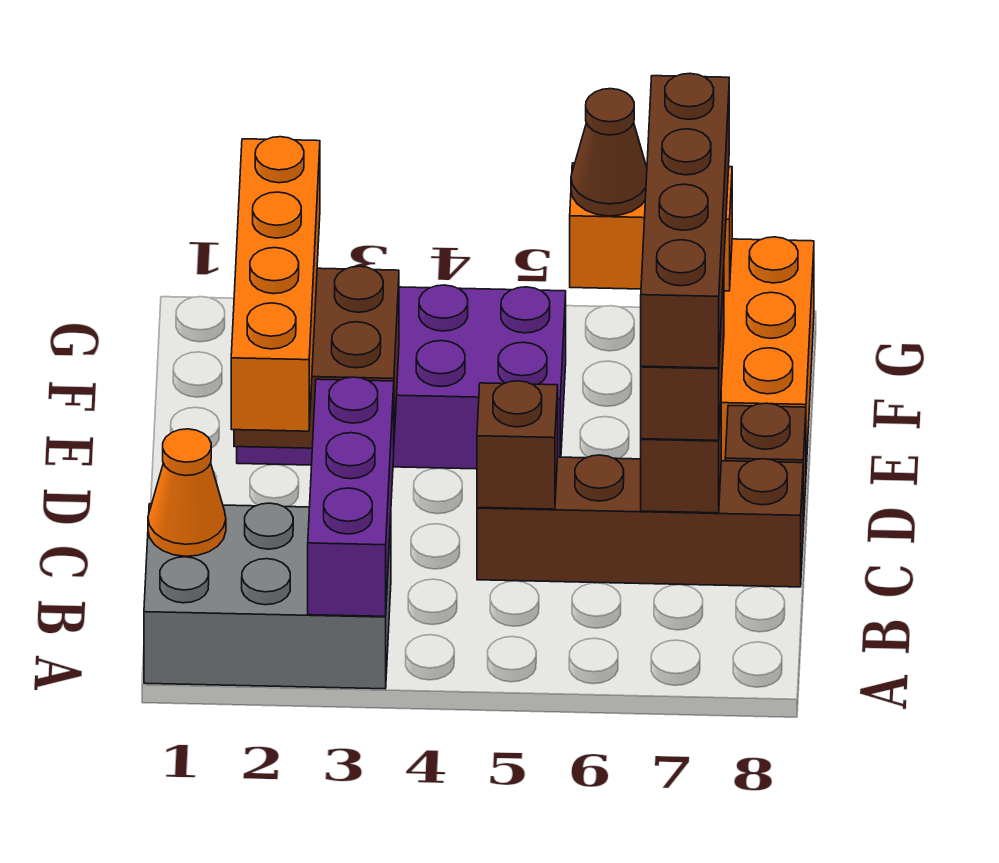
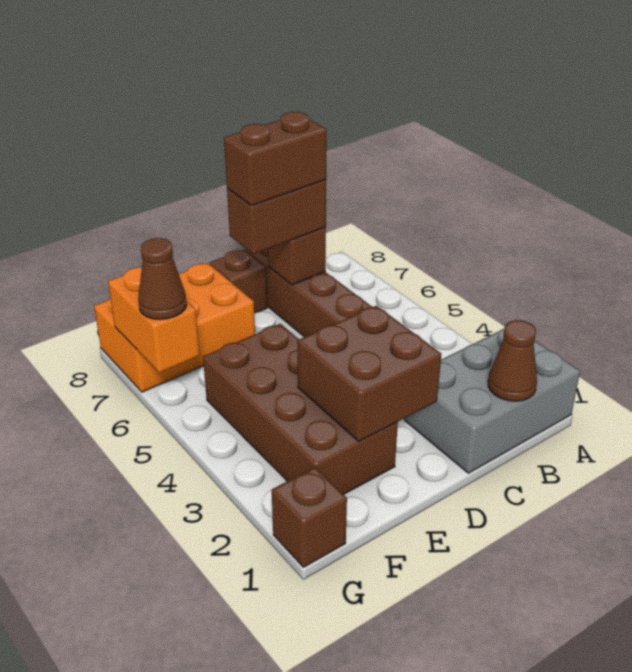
grey 2x3 brick [144,503,391,689] -> grey 2x3 brick turned to [404,328,580,473]
purple 1x3 brick [308,377,394,616] -> none
orange 1x1 cone [148,429,226,556] -> brown 1x1 cone [488,320,537,401]
orange 1x4 brick [231,137,320,431] -> none
brown 1x1 brick [477,381,558,509] -> brown 1x1 brick moved to [272,467,347,567]
brown 1x4 brick [641,73,729,368] -> brown 1x2 brick [224,112,327,206]
purple 2x4 brick [237,285,566,469] -> brown 2x4 brick [203,324,398,494]

